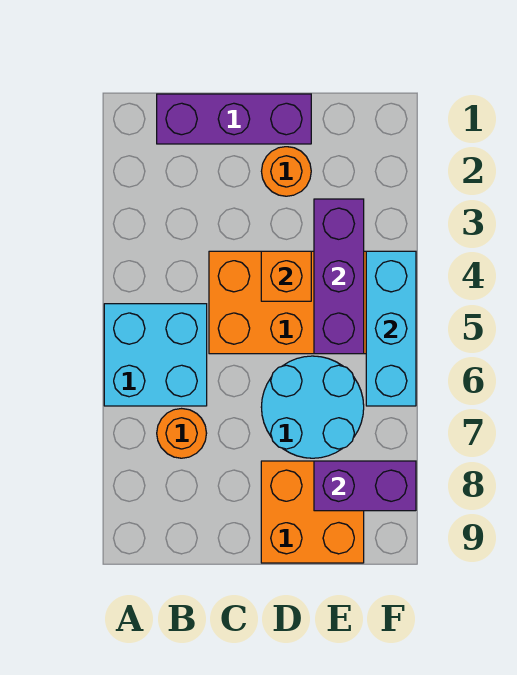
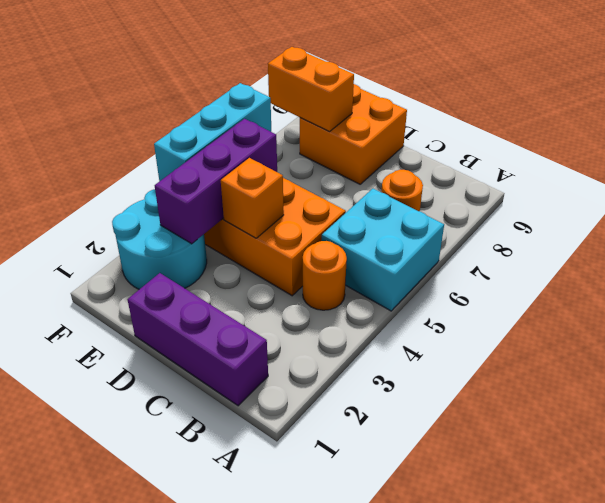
orange 1x1 round brick [261,147,311,196] -> orange 1x1 round brick moved to [303,241,347,310]
cyan 2x2 round brick [261,356,364,458] -> cyan 2x2 round brick moved to [112,189,207,289]
purple 1x2 brick [314,461,416,511] -> orange 1x2 brick [268,47,354,132]

